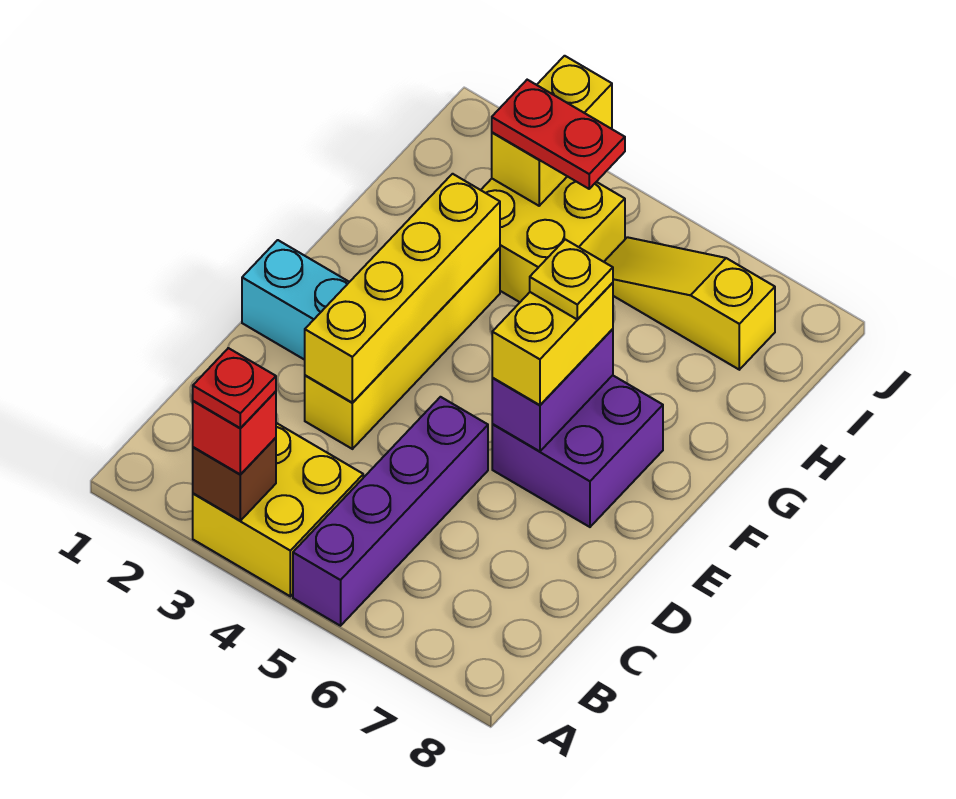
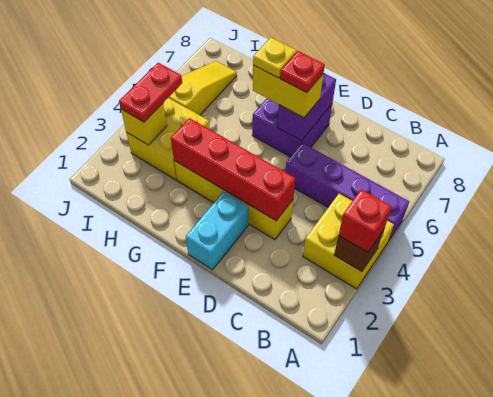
red 1x1 plate [193,348,276,428] -> red 1x1 plate moved to [280,51,325,93]
yellow 1x4 brick [305,174,500,403] -> red 1x4 brick [171,118,296,221]
purple 1x2 brick [492,329,613,451] -> purple 1x2 brick turned to [277,73,336,141]
yellow 1x2 brick [492,56,612,206] -> yellow 1x1 brick [121,104,167,145]
yellow 1x3 slope [604,237,775,370] -> yellow 1x3 slope turned to [168,61,237,115]

